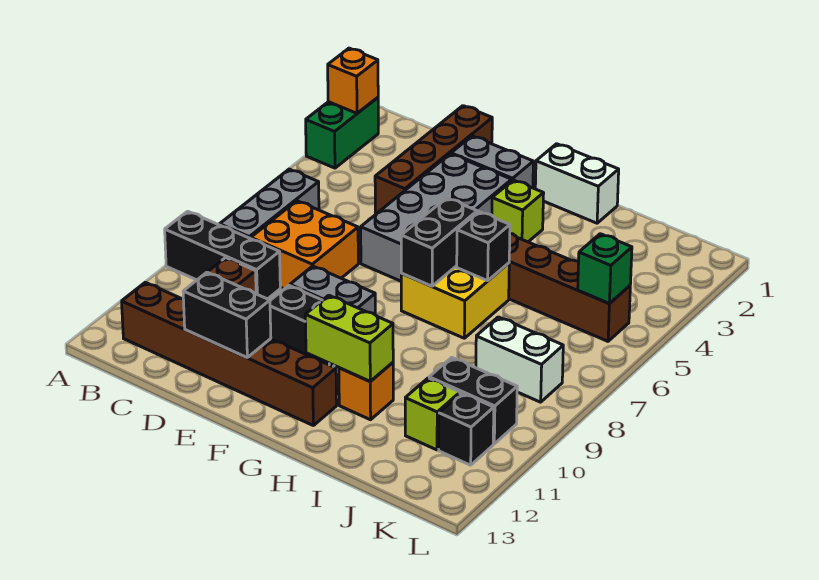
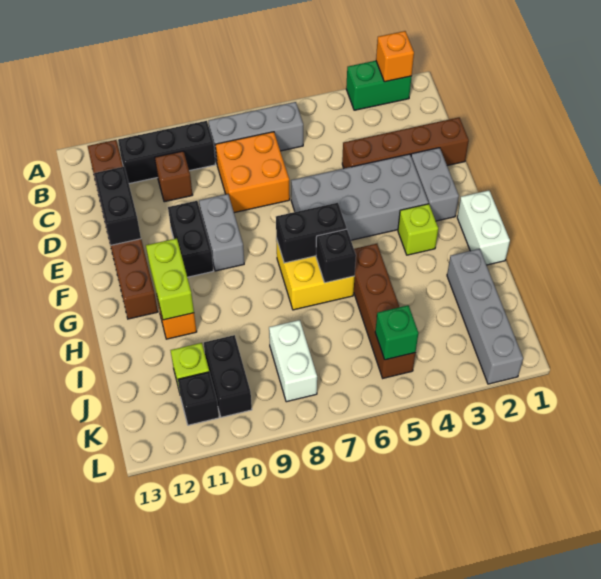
black 1x3 brick [165,211,280,299] -> black 1x3 brick turned to [118,121,215,184]
none -> grey 1x4 brick [447,249,523,384]

